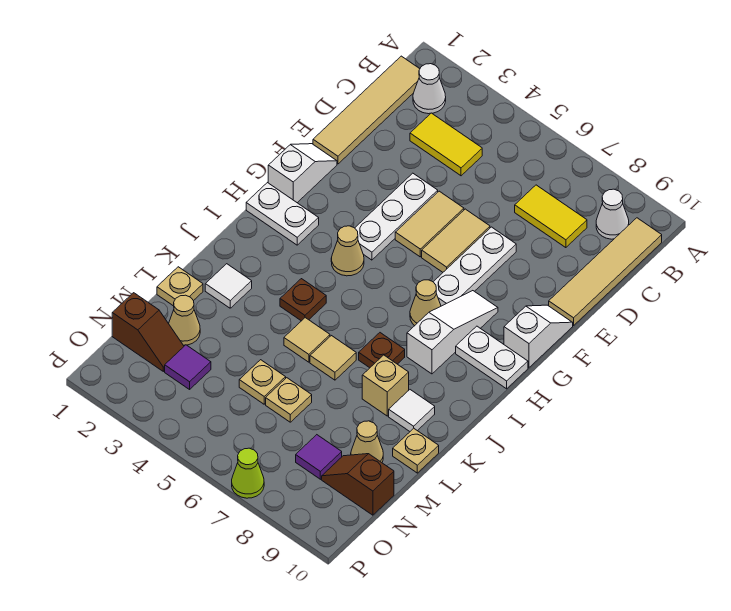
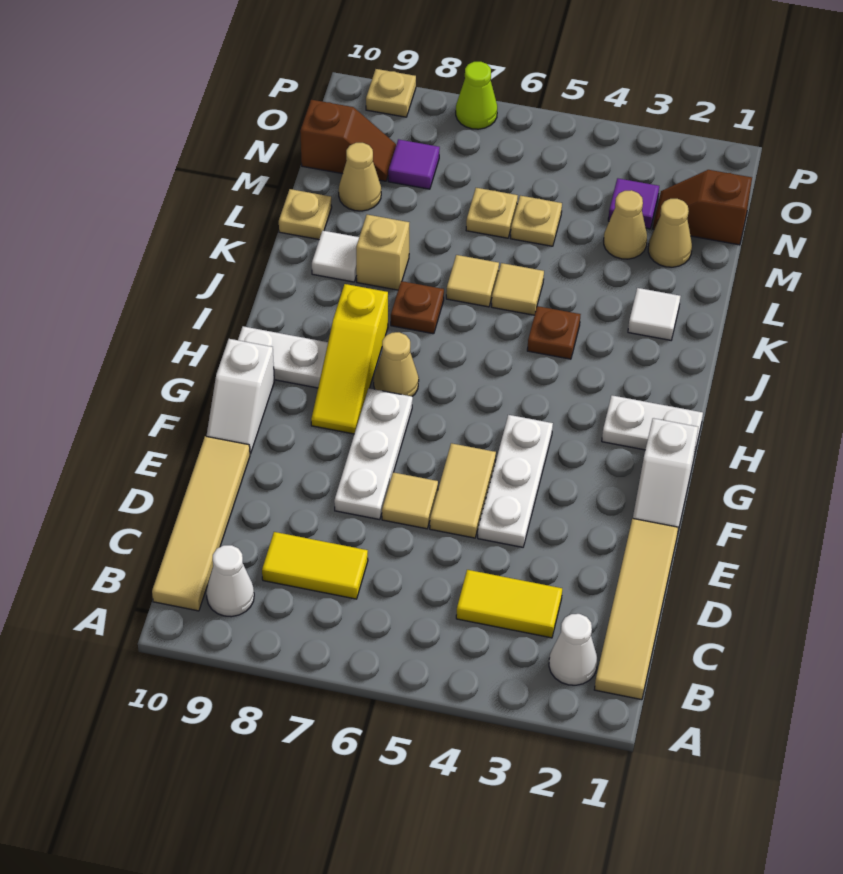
tan 1x2 tile [422,209,490,272] -> tan 1x1 tile [382,472,438,529]
white 1x3 slope [407,291,498,374] -> yellow 1x3 slope [311,284,388,434]
tan 1x1 cone [331,226,364,276] -> tan 1x1 cone moved to [604,190,647,259]
tan 1x1 plate [157,267,203,306] -> tan 1x1 plate moved to [366,69,416,117]

